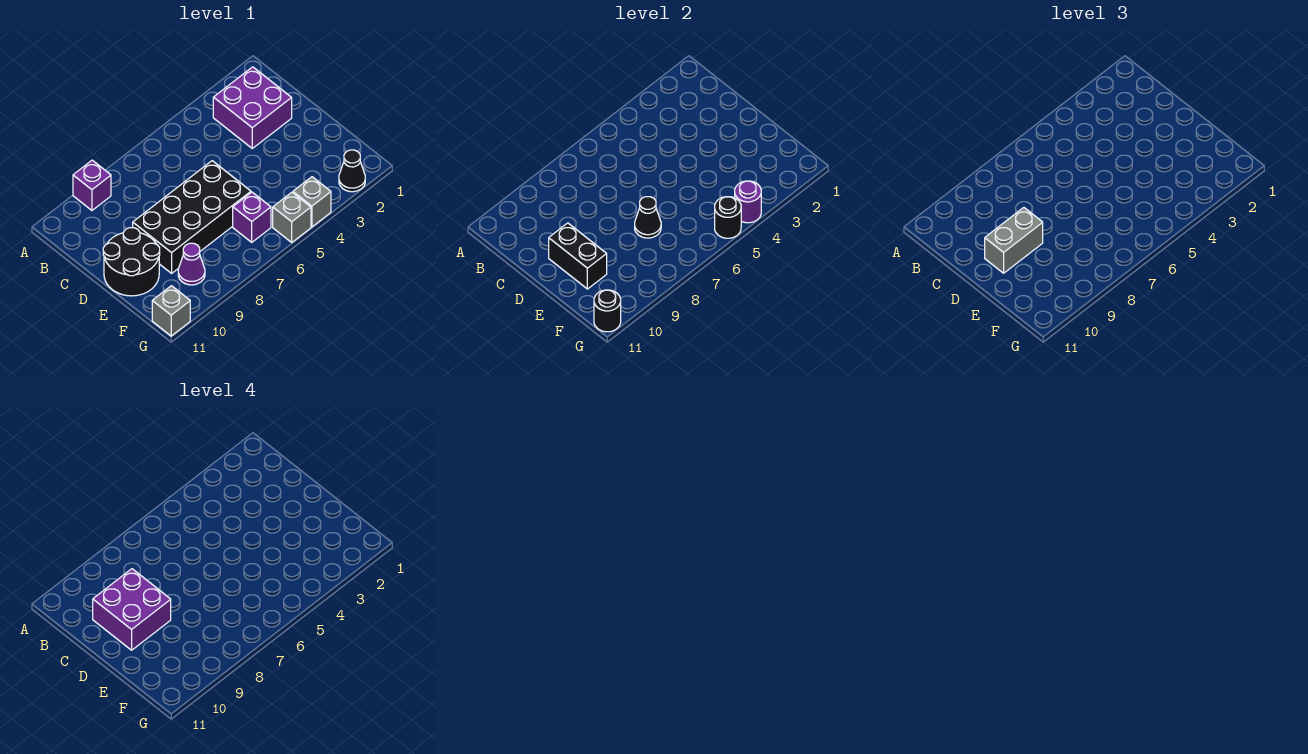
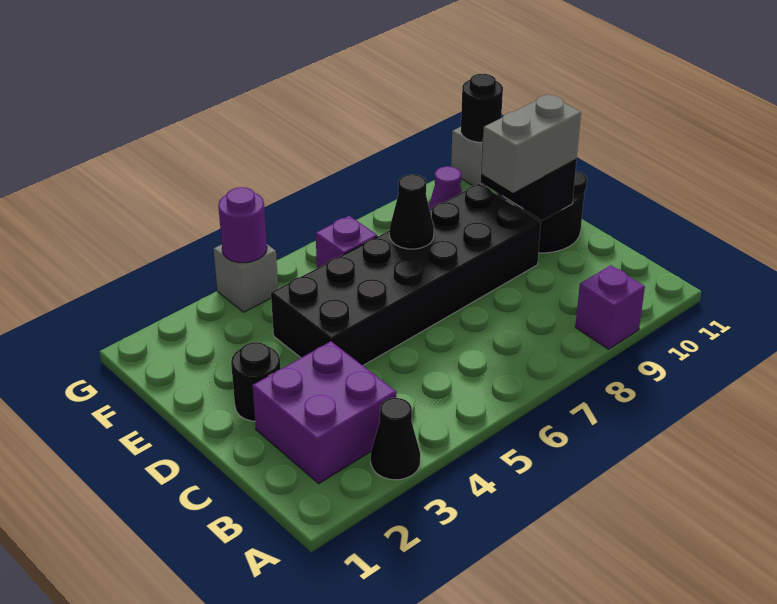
purple 2x2 brick [93,569,171,650] -> none
black 2x4 brick [133,161,251,273] -> black 2x6 brick [271,184,541,365]
black 1x1 cone [339,150,365,192] -> black 1x1 cone moved to [371,398,420,480]
grey 1x1 brick [273,192,311,242] -> none
black 1x1 round brick [715,197,741,238] -> black 1x1 round brick moved to [231,342,281,421]

